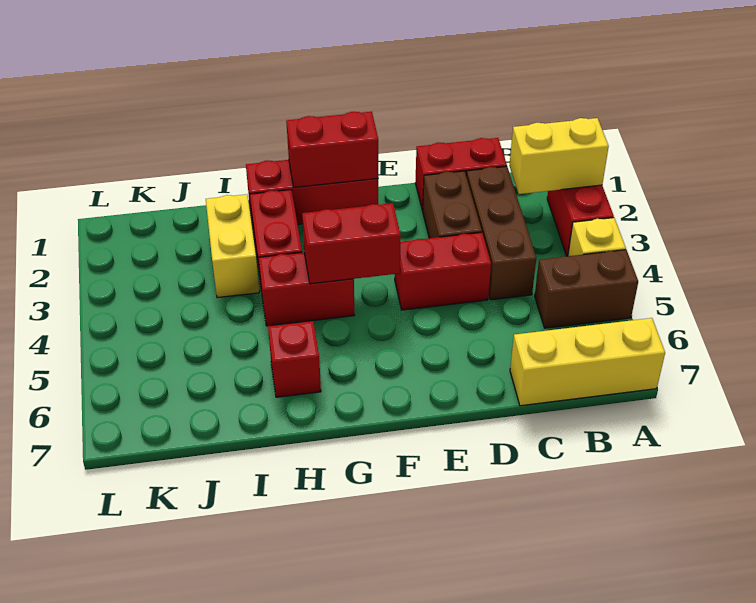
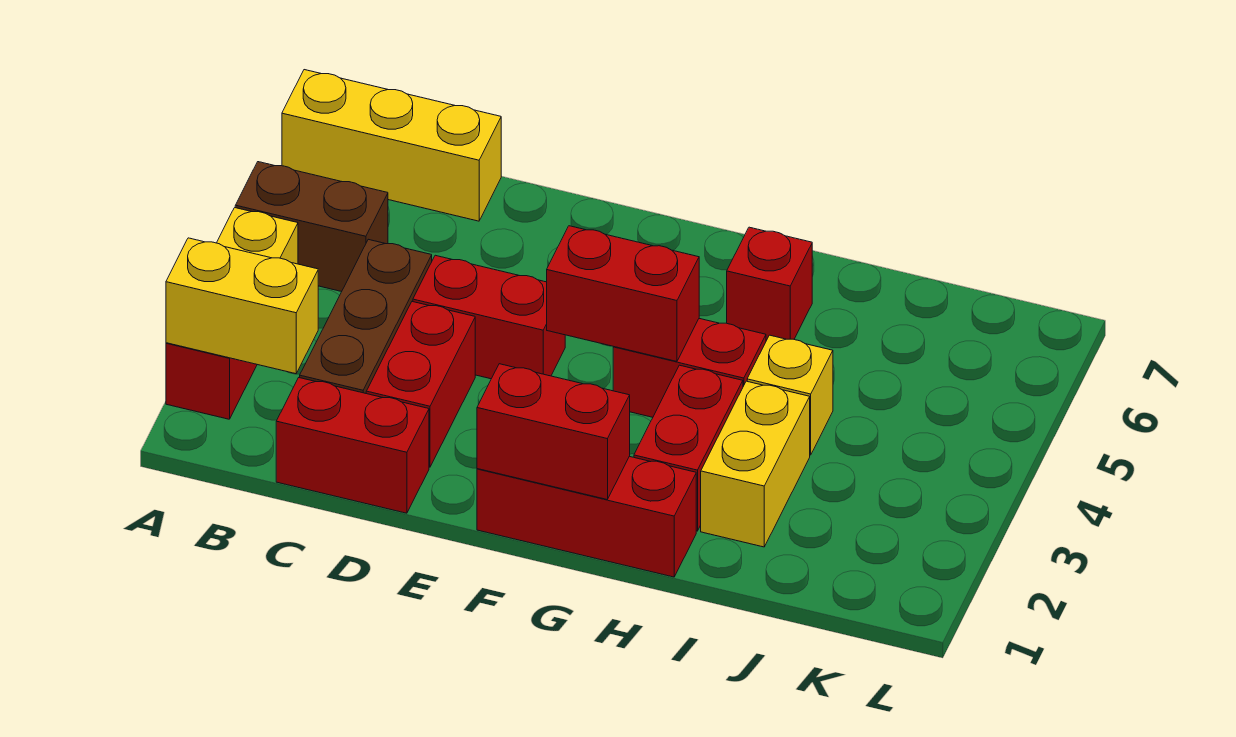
brown 1x2 brick [423,171,482,238] -> red 1x2 brick [366,302,475,467]
none -> yellow 1x1 brick [747,335,833,455]

